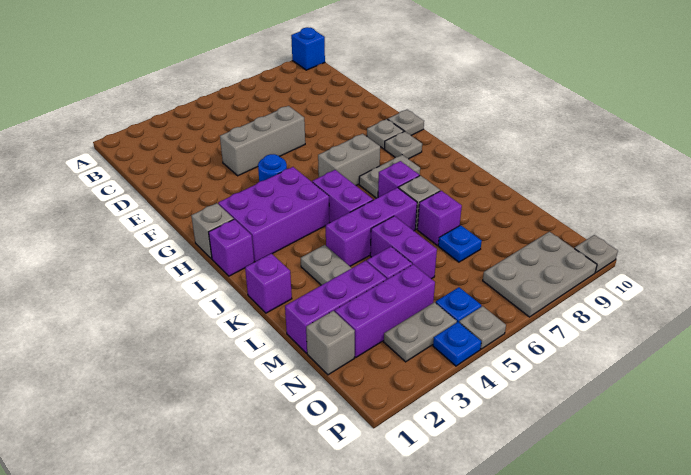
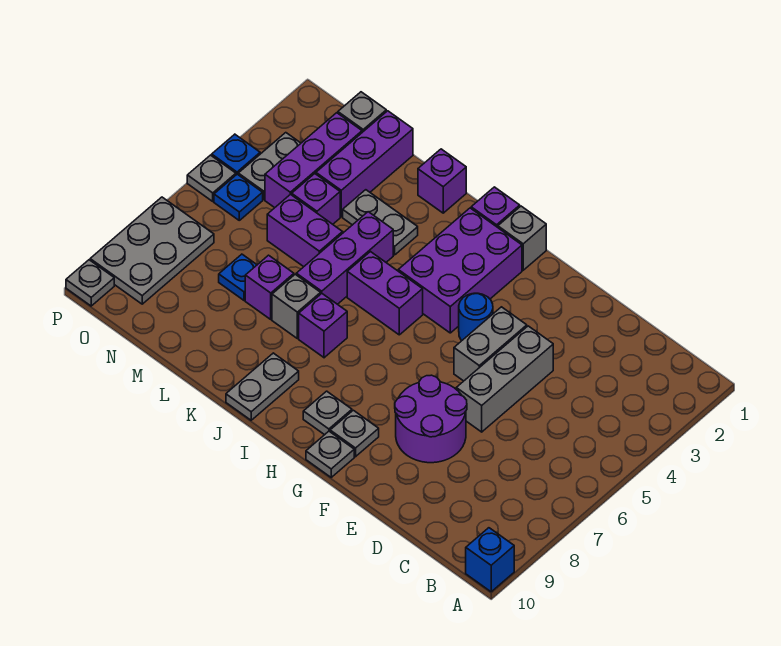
none -> purple 2x2 round brick [395,375,467,463]
grey 1x2 brick [318,134,380,185] -> grey 1x2 brick moved to [454,307,527,381]
grey 1x2 plate [359,155,420,198] -> grey 1x2 plate moved to [226,353,299,420]

